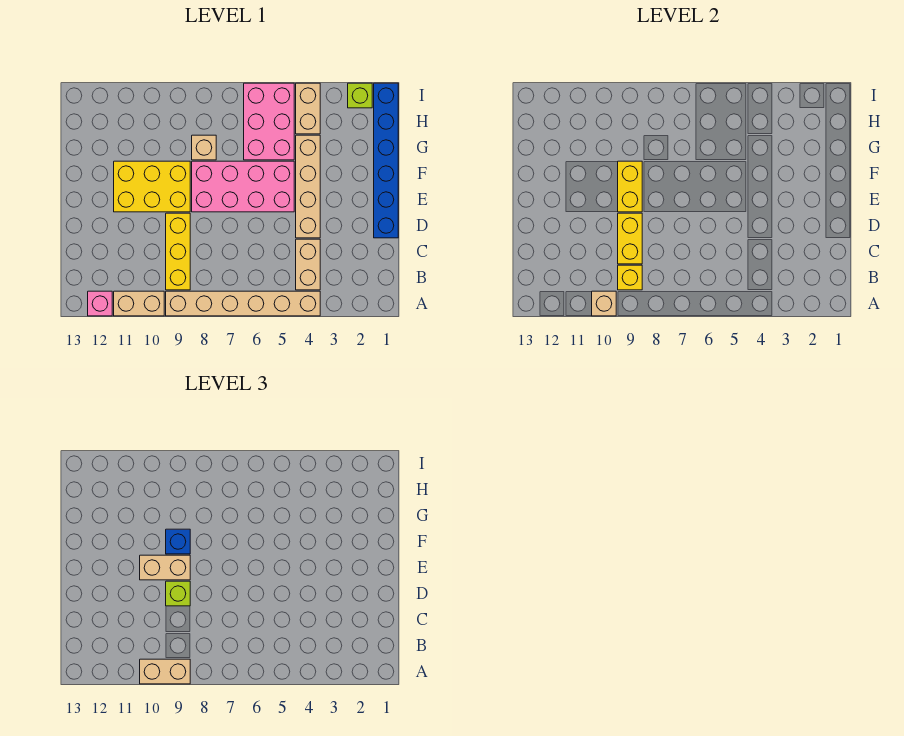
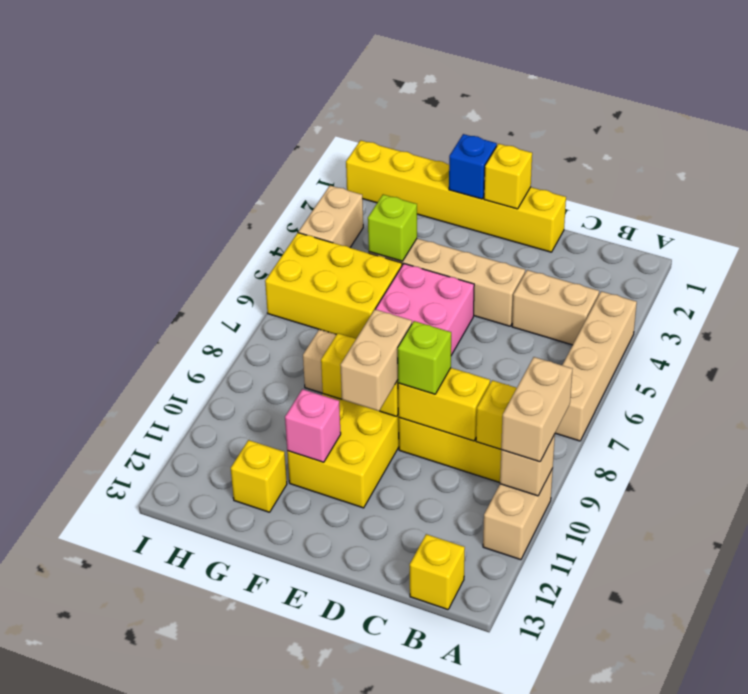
tan 1x6 brick [166,291,320,316] -> tan 1x4 brick [555,291,637,441]
pink 1x1 brick [88,291,112,316] -> pink 1x1 brick moved to [285,389,341,462]
none -> yellow 1x1 brick [410,534,465,610]
blue 1x6 brick [374,83,398,238] -> yellow 1x6 brick [346,140,566,252]
none -> yellow 1x1 brick [484,144,532,209]
blue 1x1 brick [166,529,190,554] -> blue 1x1 brick moved to [449,134,497,199]
pink 2x3 brick [244,83,294,160] -> yellow 2x3 brick [265,233,402,339]
none -> yellow 1x1 brick [231,440,287,512]
tan 1x2 brick [296,83,320,134] -> tan 1x2 brick turned to [299,186,363,248]
lime 1x1 brick [348,83,372,108] -> lime 1x1 brick moved to [368,195,417,261]

